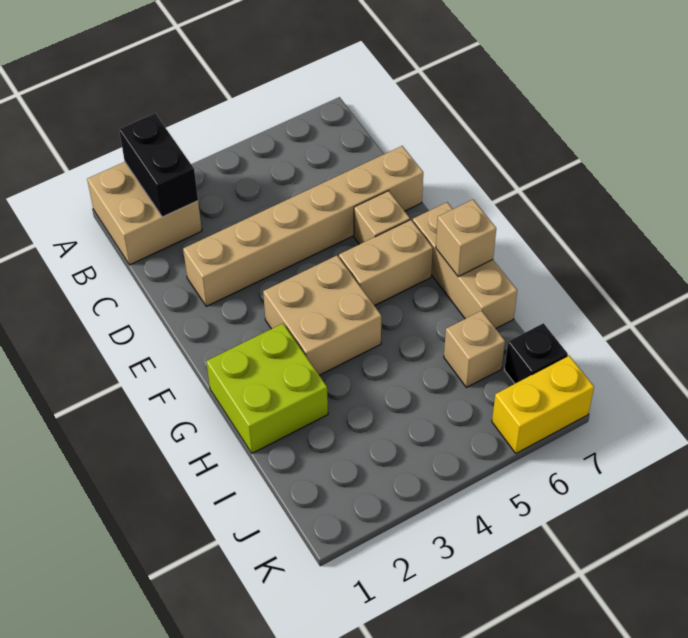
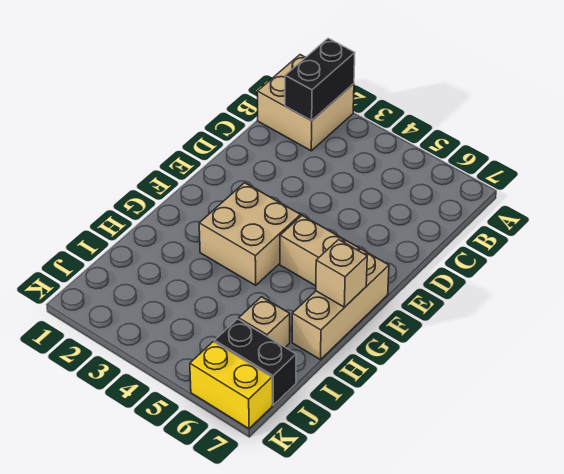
tan 1x6 brick [183,146,423,306] -> none
tan 1x1 brick [354,191,410,244] -> none
lime 2x2 brick [206,323,328,453] -> none
black 1x1 brick [504,323,568,383] -> black 1x2 brick [214,319,296,405]

